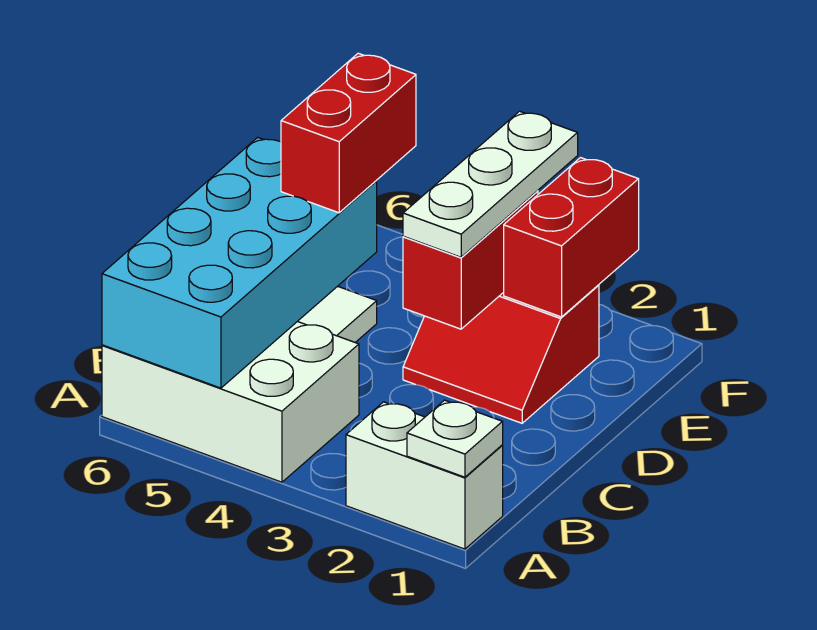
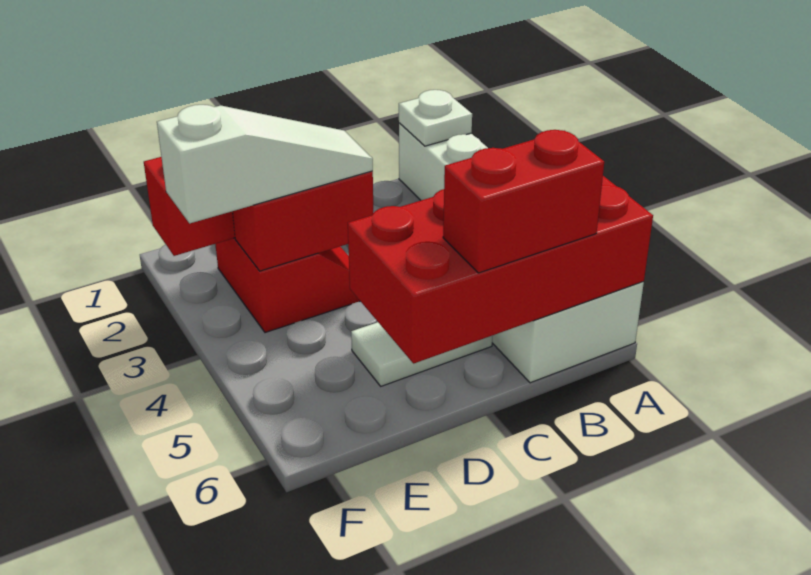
cyan 2x4 brick [102,137,377,388] -> red 2x4 brick [348,176,653,364]
white 1x3 plate [403,111,578,257] -> white 1x3 slope [157,105,373,223]
red 1x2 brick [281,53,416,213] -> red 1x2 brick moved to [443,130,604,273]

